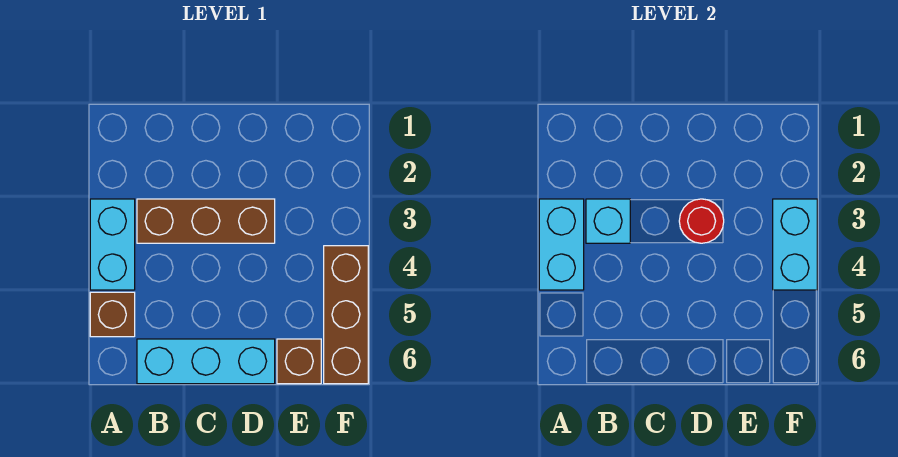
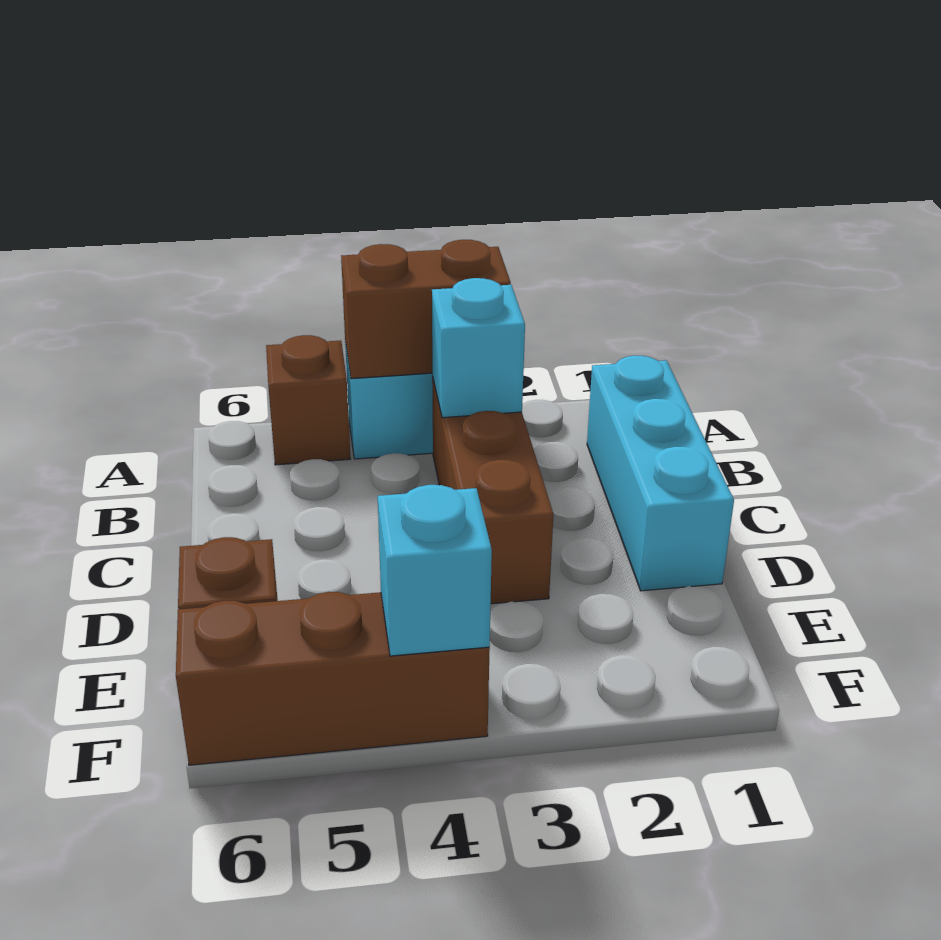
cyan 1x2 brick [539,199,584,290] -> brown 1x2 brick [341,240,511,379]
cyan 1x3 brick [137,339,275,384] -> cyan 1x3 brick moved to [587,355,734,591]
red 1x1 round brick [679,199,724,243] -> none
cyan 1x2 brick [773,199,817,290] -> cyan 1x1 brick [378,485,492,656]

